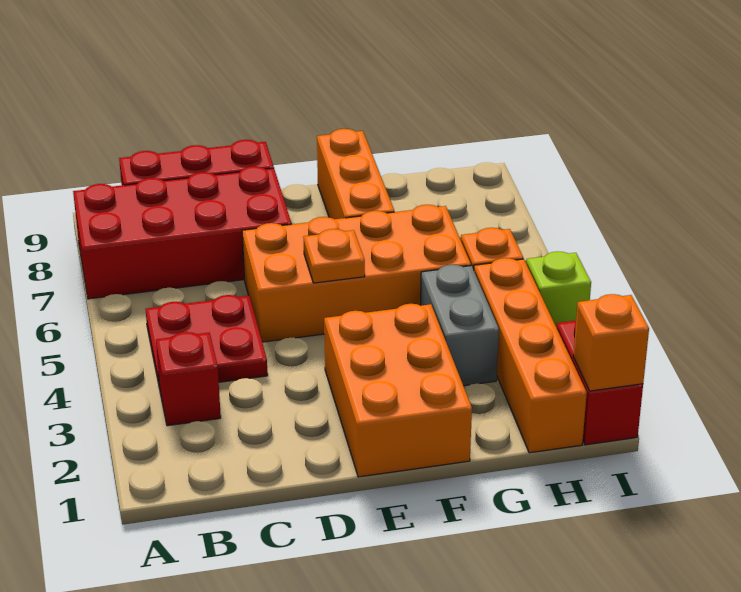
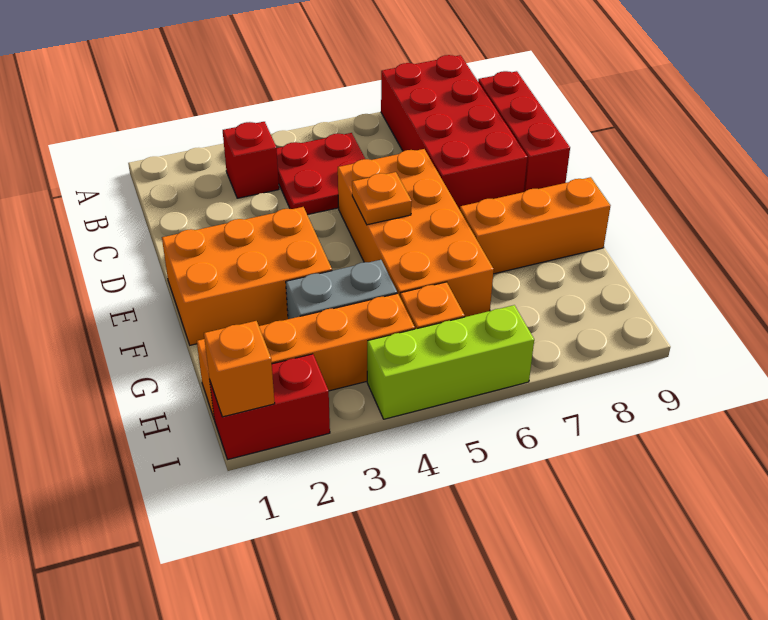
lime 1x1 brick [526,252,591,327] -> lime 1x3 brick [367,305,534,419]

